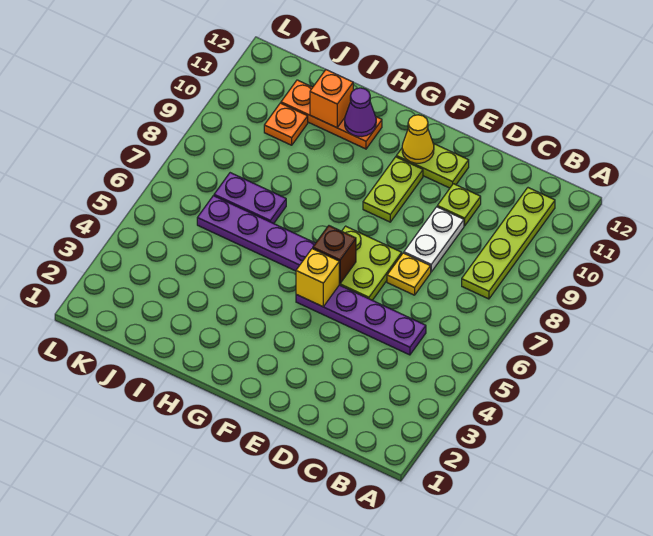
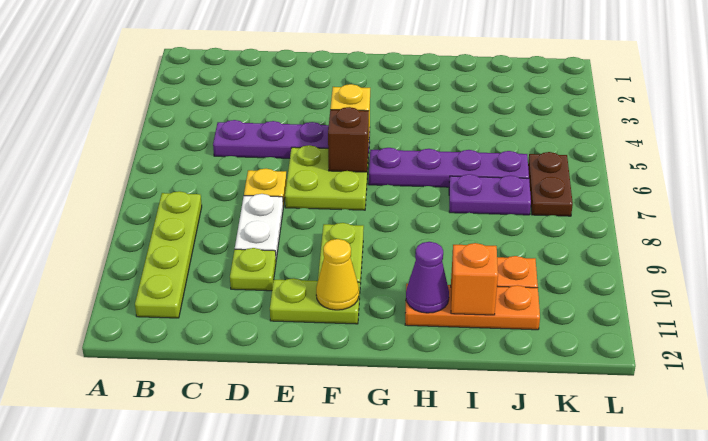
none -> brown 1x2 plate [528,152,573,216]

